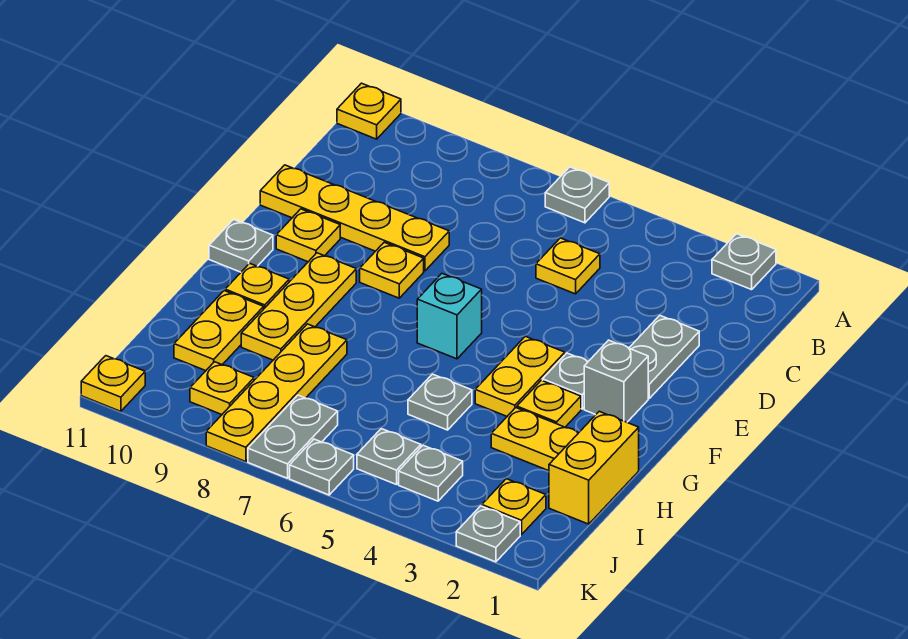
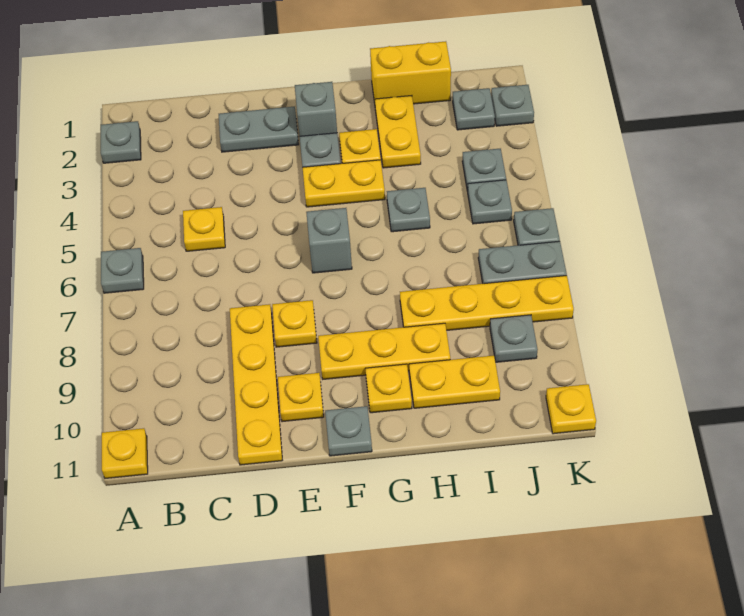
cyan 1x1 brick [417,274,482,359] -> grey 1x1 brick [306,208,352,273]
yellow 1x1 plate [482,479,546,535] -> grey 1x1 plate [453,88,495,130]
yellow 1x1 plate [190,362,254,415] -> grey 1x1 plate [490,315,538,362]

